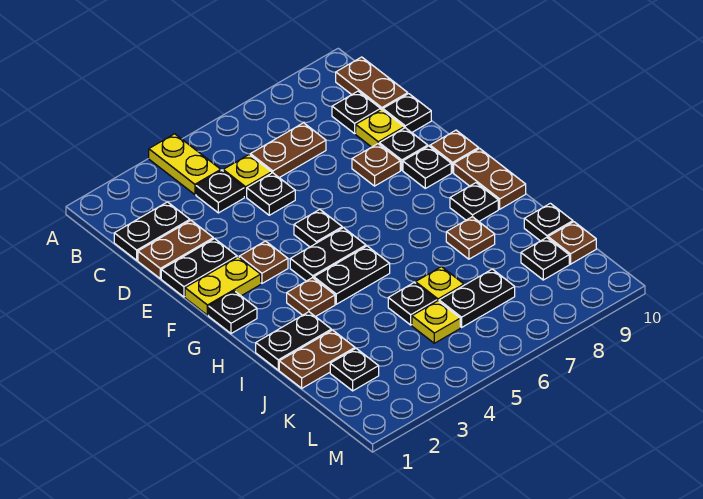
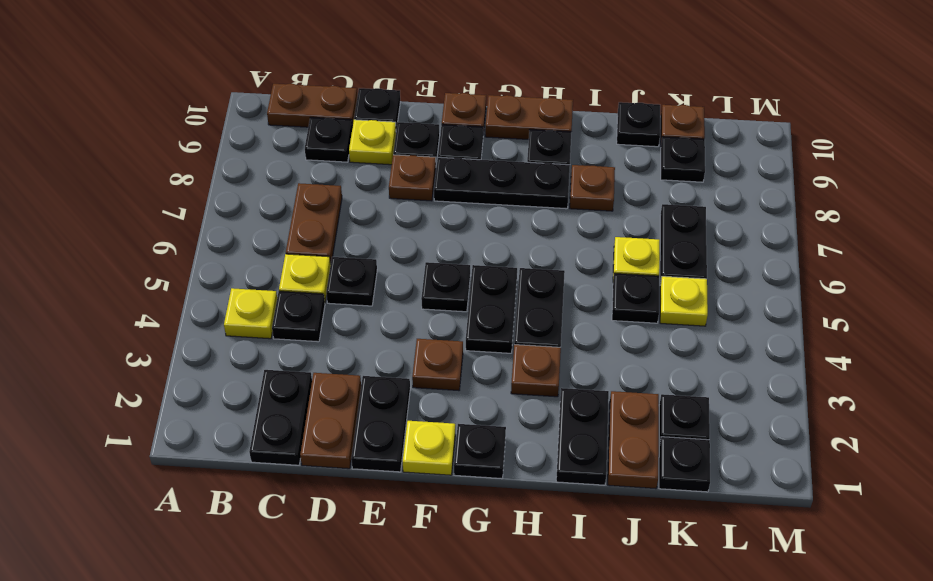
yellow 1x2 plate [149,134,221,195] -> yellow 1x1 plate [224,288,277,339]
yellow 1x2 plate [185,257,261,315] -> yellow 1x1 plate [403,421,455,475]
none -> black 1x3 plate [434,157,570,209]
none -> black 1x1 plate [659,437,710,492]

